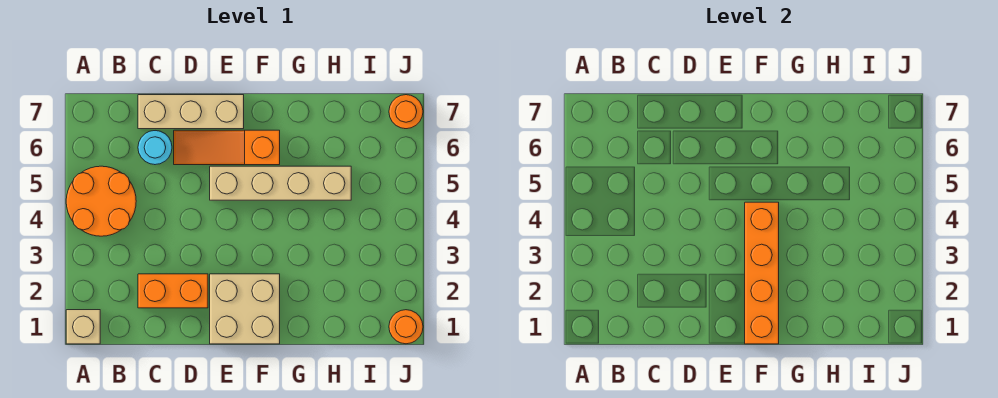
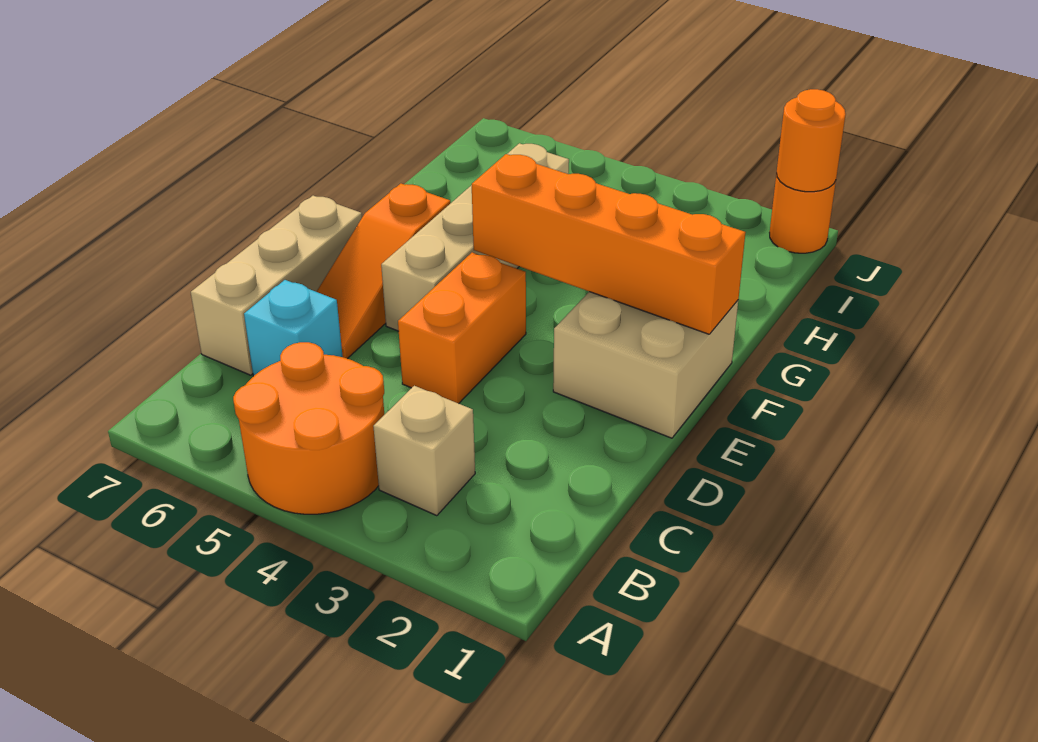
tan 1x1 brick [66,310,100,344] -> tan 1x1 brick moved to [373,386,475,516]
orange 1x2 brick [138,274,208,308] -> orange 1x2 brick moved to [398,253,526,404]
cyan 1x1 round brick [138,131,172,165] -> cyan 1x1 brick [244,280,343,376]
orange 1x1 round brick [389,95,423,129] -> orange 1x1 round brick moved to [777,89,846,192]

